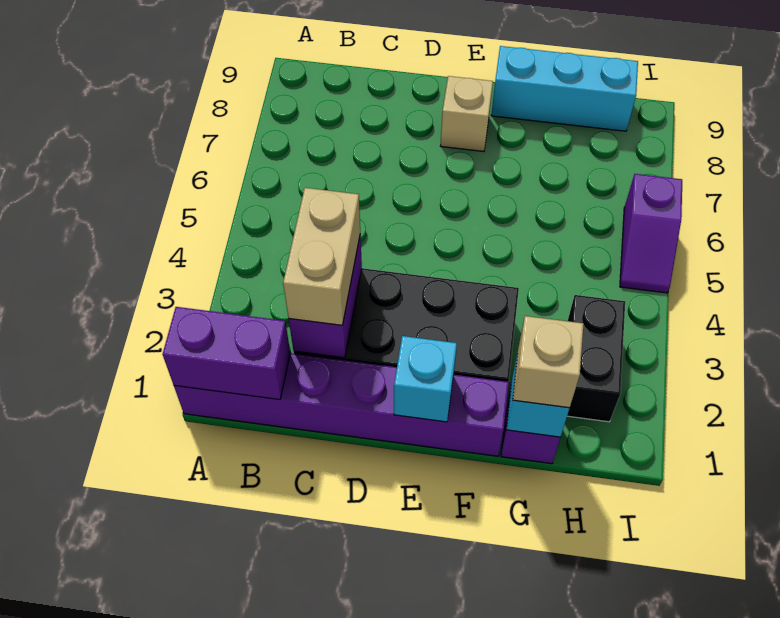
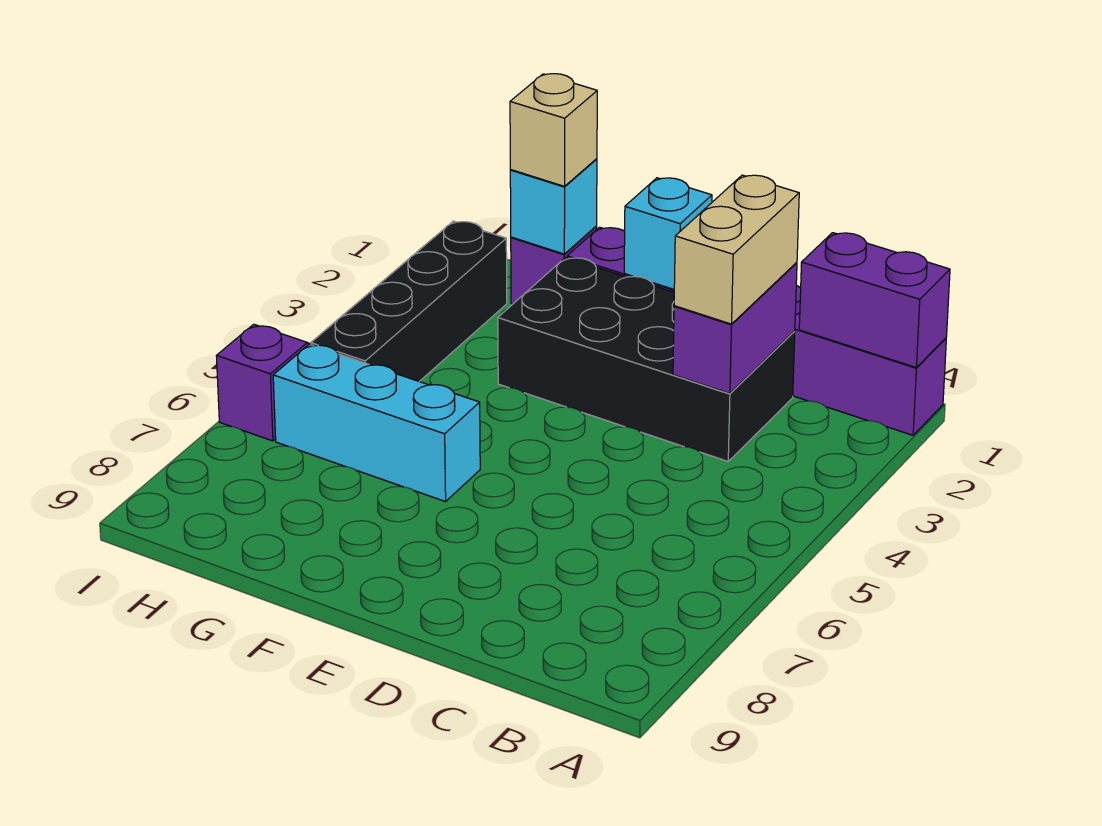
tan 1x1 brick [440,76,493,152] -> none
cyan 1x3 brick [491,46,638,131] -> cyan 1x3 brick moved to [273,344,480,502]
black 1x2 brick [567,295,625,422] -> black 1x4 brick [311,221,507,381]

